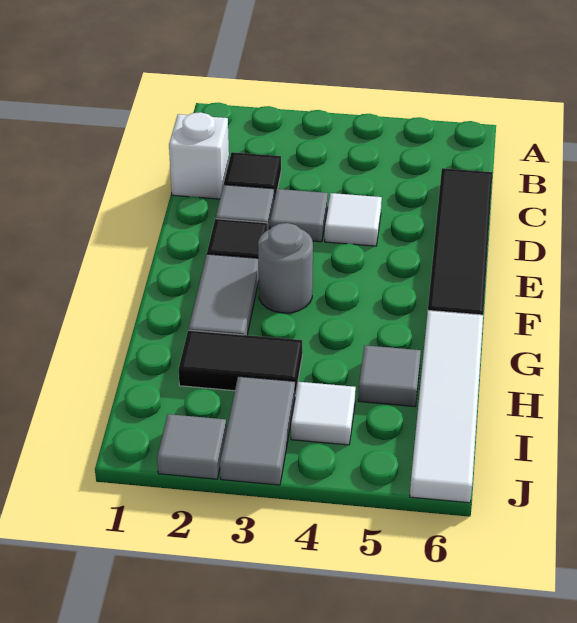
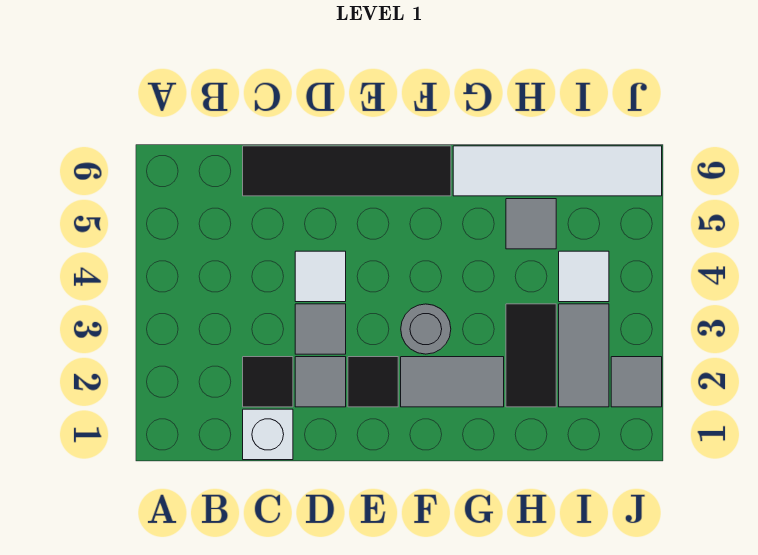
grey 1x2 tile [220,376,295,485] -> grey 1x2 tile turned to [559,304,609,407]

